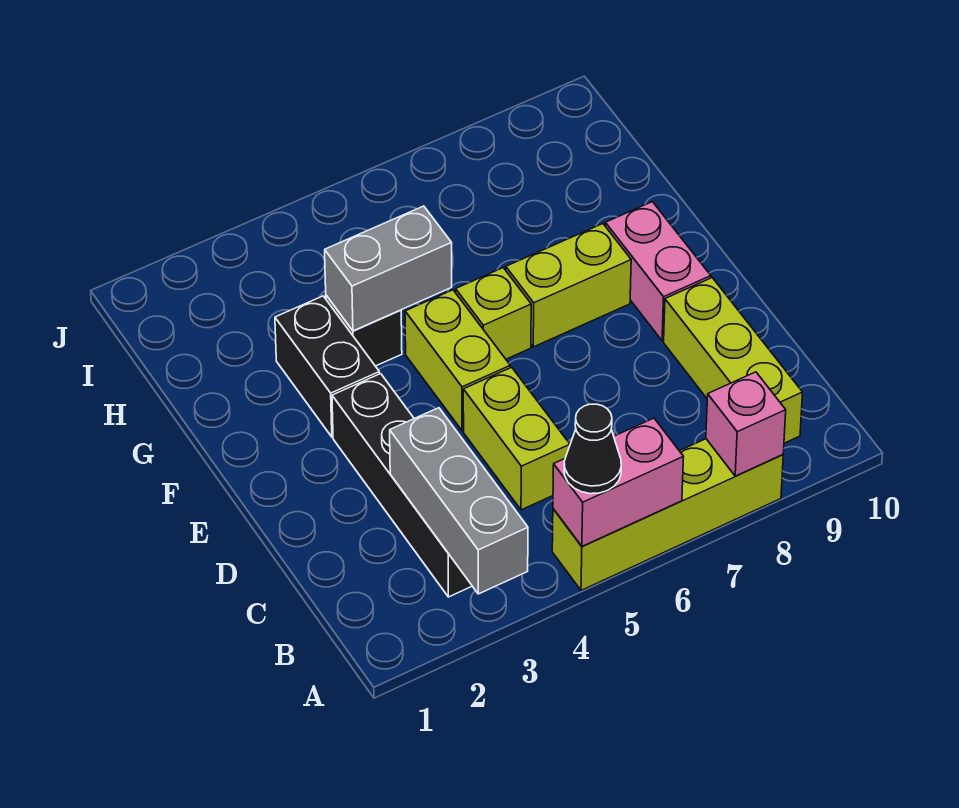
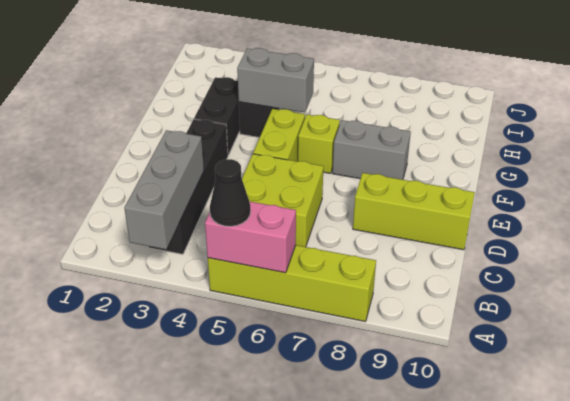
pink 1x1 brick [706,372,786,476] -> none
lime 1x3 brick [664,278,803,443] -> lime 1x3 brick turned to [353,173,475,250]
lime 1x2 brick [463,367,570,510] -> lime 2x2 brick [242,154,323,247]
pink 1x2 brick [605,202,711,341] -> none
lime 1x2 brick [506,224,631,347] -> grey 1x2 brick [333,120,411,180]

